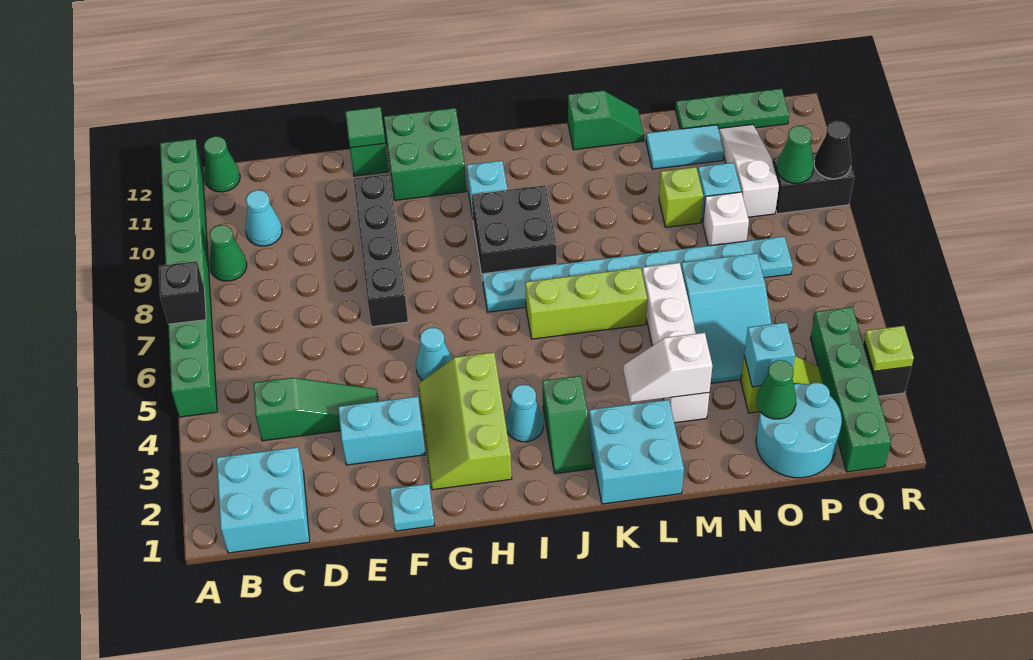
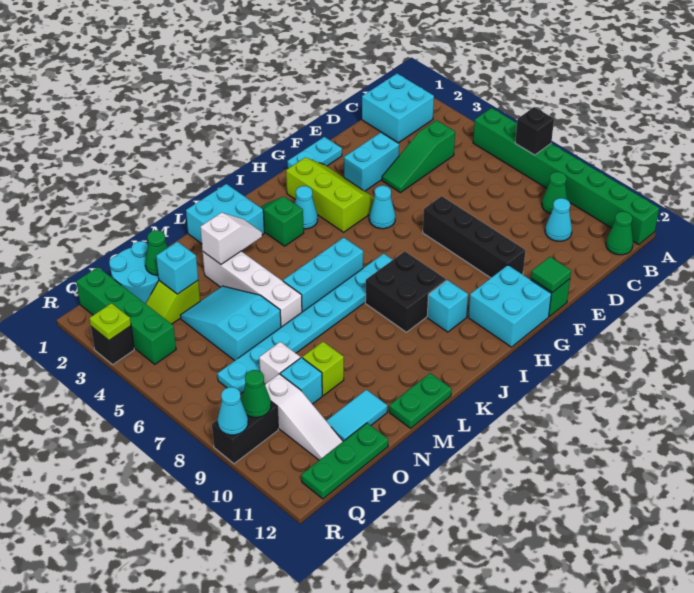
cyan 1x1 plate [390,484,435,531] -> cyan 1x2 plate [287,137,342,168]
green 2x2 brick [384,108,467,200] -> cyan 2x2 brick [468,265,551,347]
lime 1x3 brick [525,268,647,339] -> cyan 1x3 brick [283,237,363,312]
green 1x2 slope [568,90,644,150] -> green 1x2 plate [389,373,451,428]
black 1x1 cone [814,121,852,179] -> cyan 1x1 cone [218,387,248,435]

